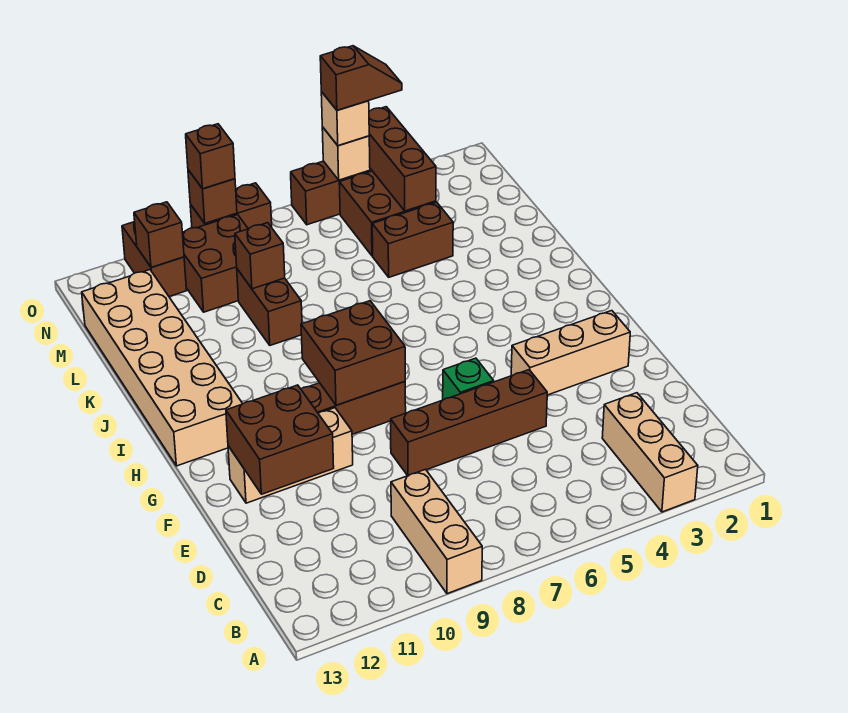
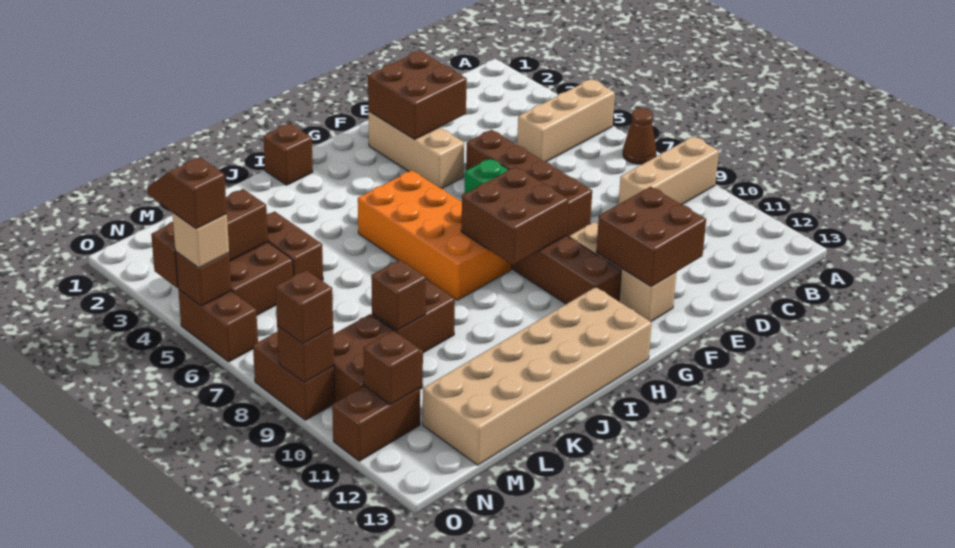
tan 1x3 brick [602,393,698,512] -> tan 1x3 brick moved to [517,79,615,162]
none -> brown 1x1 cone [623,108,656,164]
none -> brown 2x2 brick [368,51,467,140]
none -> orange 2x4 brick [358,170,512,300]
none -> brown 1x1 brick [263,123,313,185]
tan 1x1 brick [322,127,370,180] -> brown 1x1 brick [175,252,231,306]

